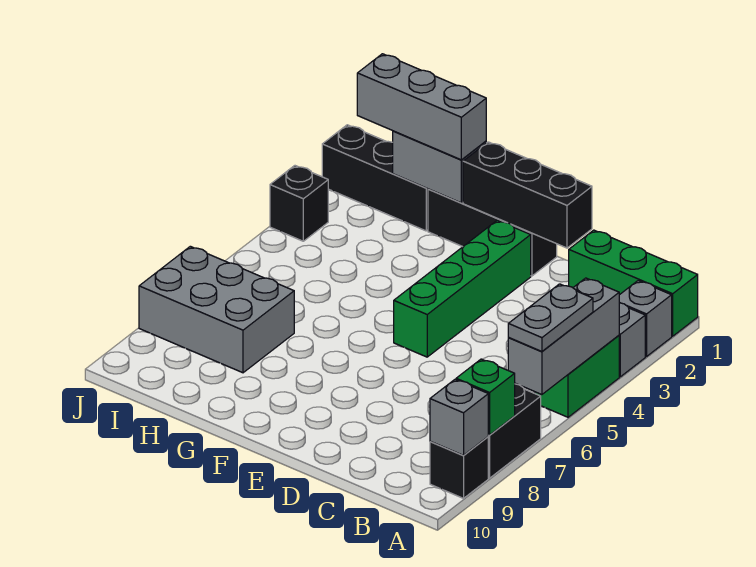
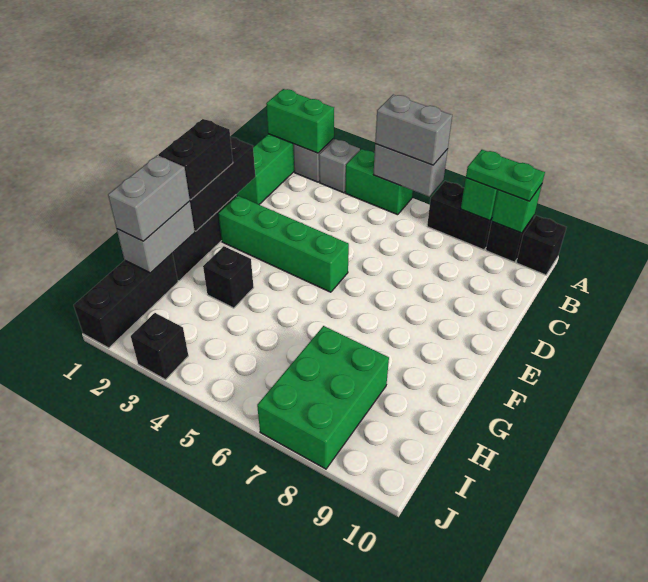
none -> green 1x2 brick [266,89,334,153]
grey 1x3 brick [508,278,619,395] -> grey 1x2 brick [373,144,448,196]
grey 1x2 plate [508,284,593,351] -> grey 1x2 brick [375,95,452,165]
none -> green 1x2 plate [466,150,545,201]
grey 1x1 brick [430,380,488,456] -> green 1x1 brick [492,184,542,233]
none -> black 1x1 brick [516,216,566,275]
none -> black 1x2 brick [159,119,233,200]
grey 1x3 brick [357,54,486,160] -> grey 1x2 brick [108,155,190,241]
none -> black 1x1 brick [203,246,254,308]
grey 2x3 brick [139,246,294,373] -> green 2x3 brick [257,326,389,469]

